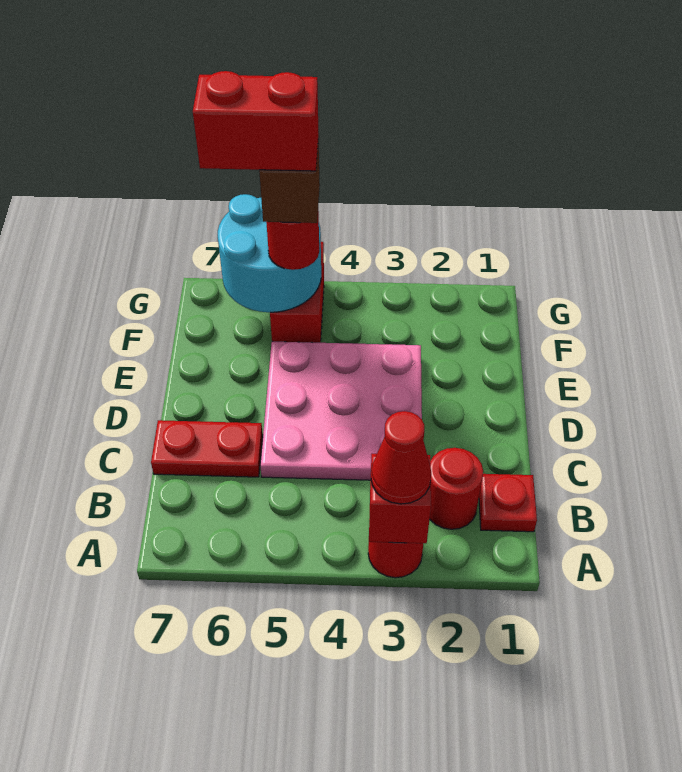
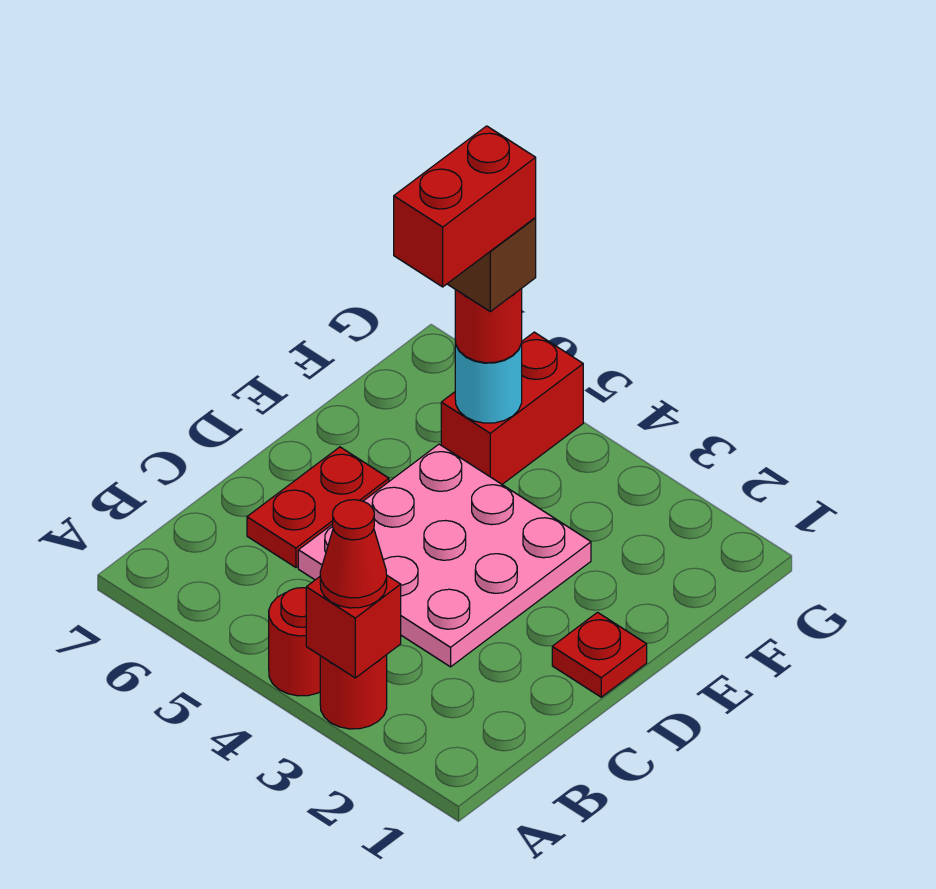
red 1x1 plate [479,474,537,532] -> red 1x1 plate moved to [552,612,647,697]
red 1x1 round brick [430,448,483,529] -> red 1x1 round brick moved to [269,588,320,696]
red 1x2 plate [151,420,263,477] -> red 1x2 plate turned to [247,447,389,567]
cyan 2x2 round brick [218,194,321,312] -> cyan 1x1 round brick [455,341,522,423]
red 1x2 brick [193,71,319,171] -> red 1x2 brick turned to [394,126,536,287]

